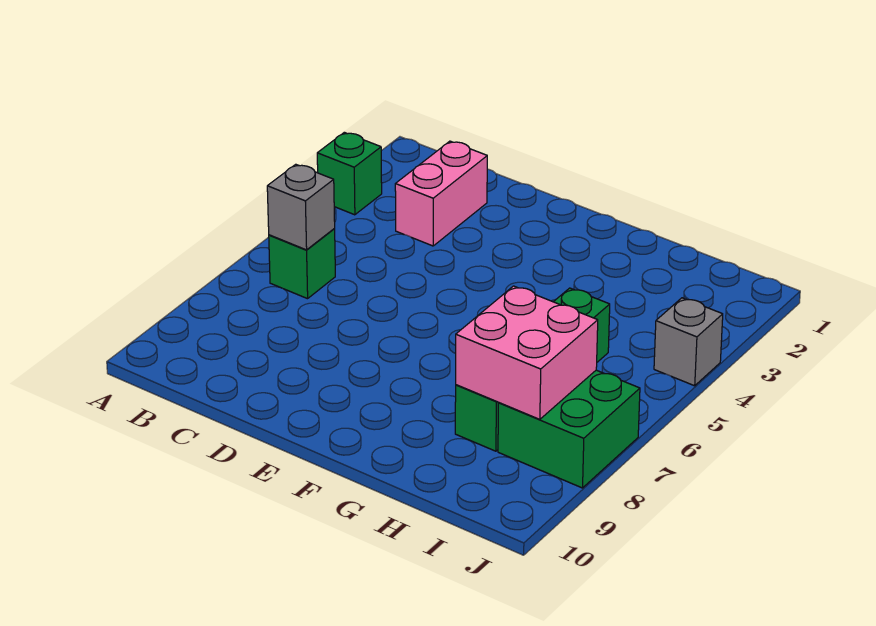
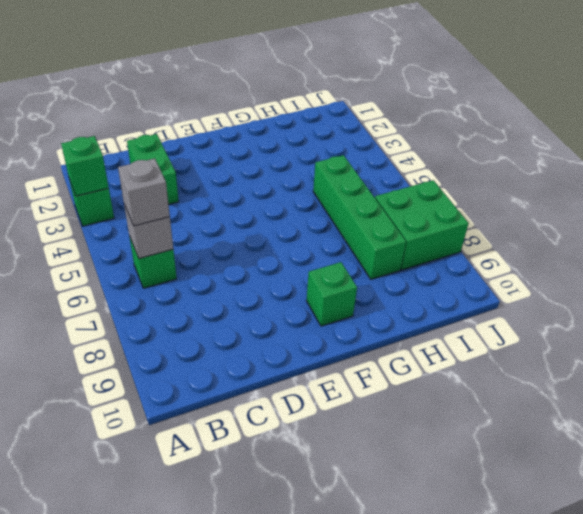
none -> green 1x1 brick [61,136,109,196]
pink 1x2 brick [395,141,487,246] -> green 1x2 brick [127,134,179,204]
none -> green 1x1 brick [306,262,357,326]
pink 2x2 brick [456,286,598,419] -> none
grey 1x1 brick [654,298,723,386] -> grey 1x1 brick moved to [118,158,170,226]

